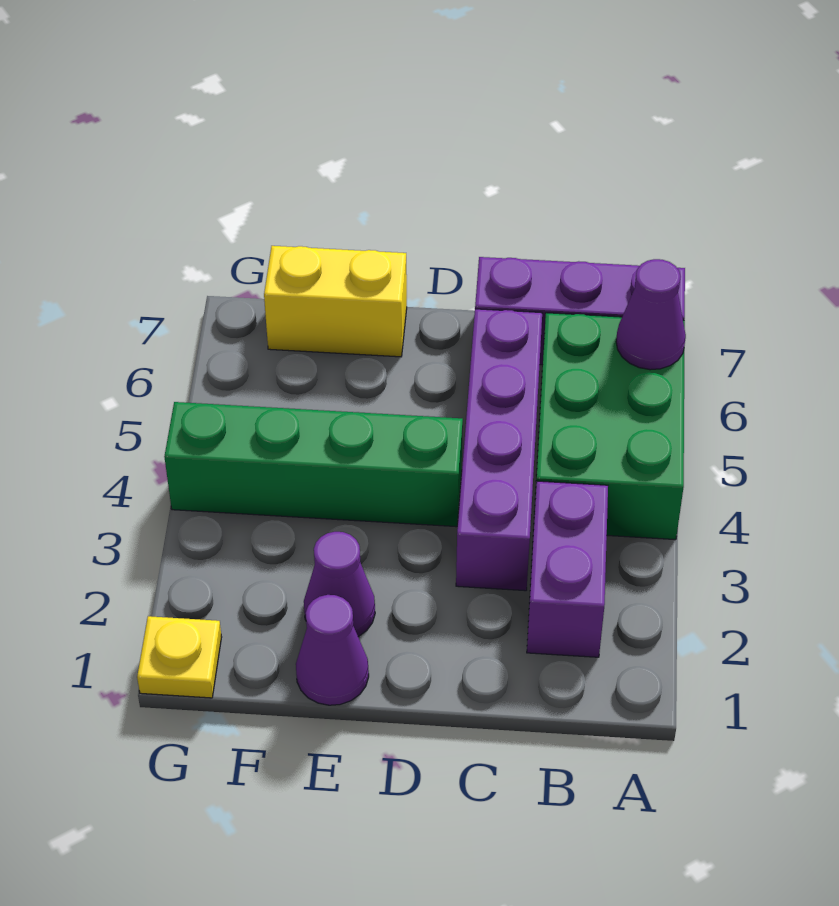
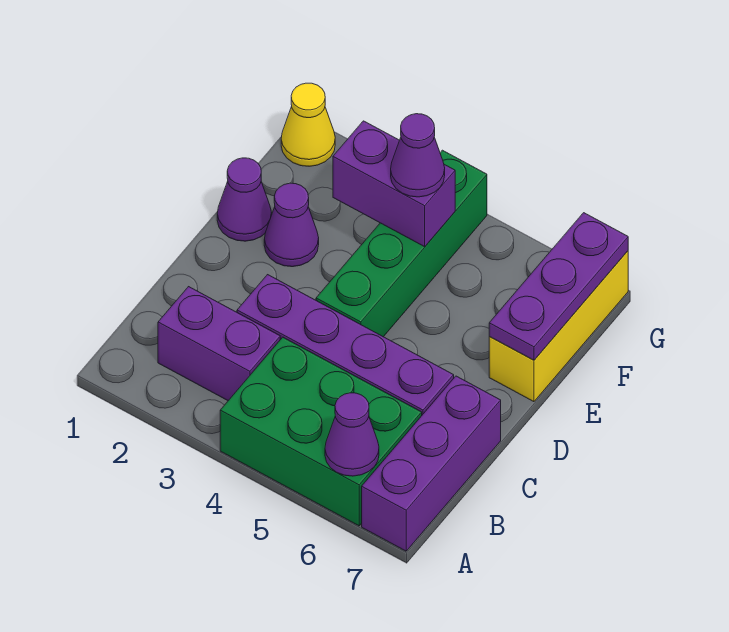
yellow 1x2 brick [264,246,407,357] -> yellow 1x3 brick [489,251,628,402]
none -> purple 1x3 plate [489,213,628,360]
none -> purple 1x2 brick [333,121,455,247]
none -> purple 1x1 cone [391,114,445,197]
yellow 1x1 plate [137,616,222,698] -> yellow 1x1 cone [281,83,335,166]

